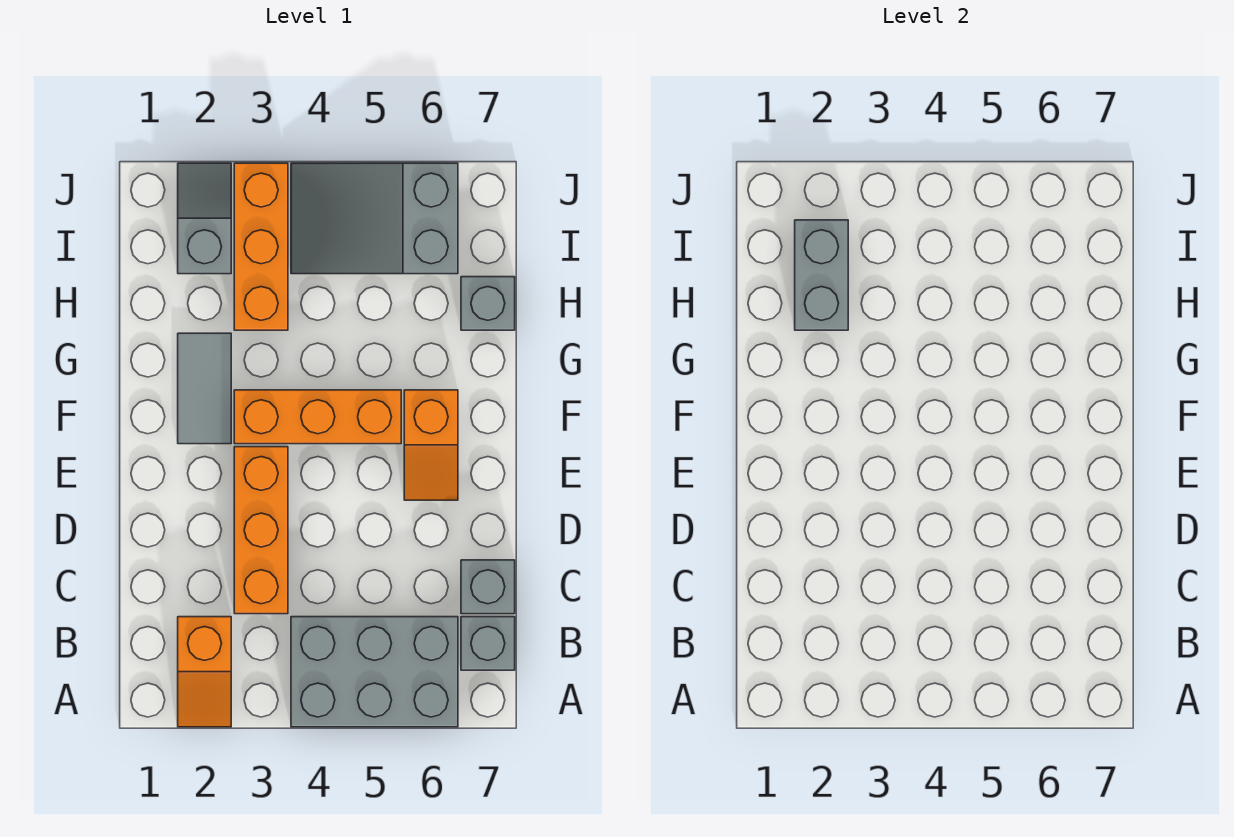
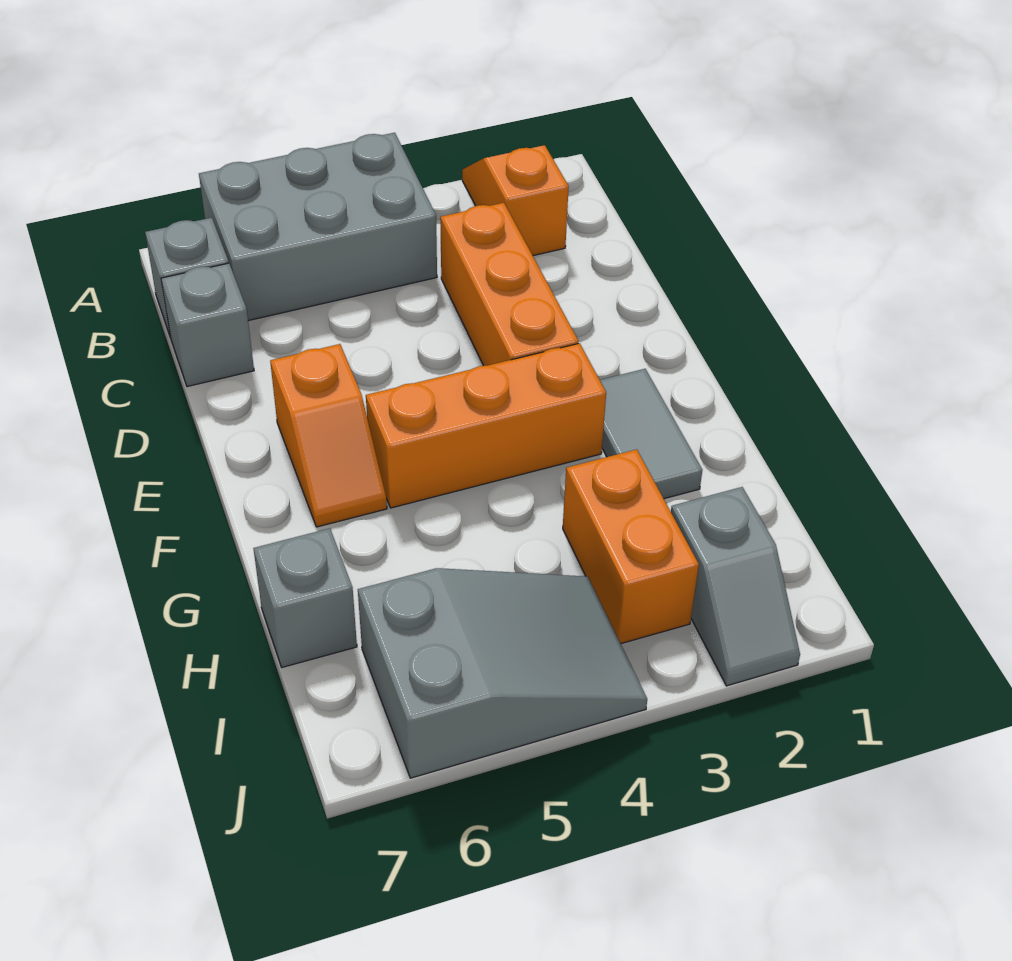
orange 1x2 slope [404,390,458,500] -> orange 1x2 slope turned to [270,344,387,527]
grey 1x2 brick [795,220,848,330] -> none
orange 1x3 brick [234,163,288,330] -> orange 1x2 brick [563,449,699,644]

